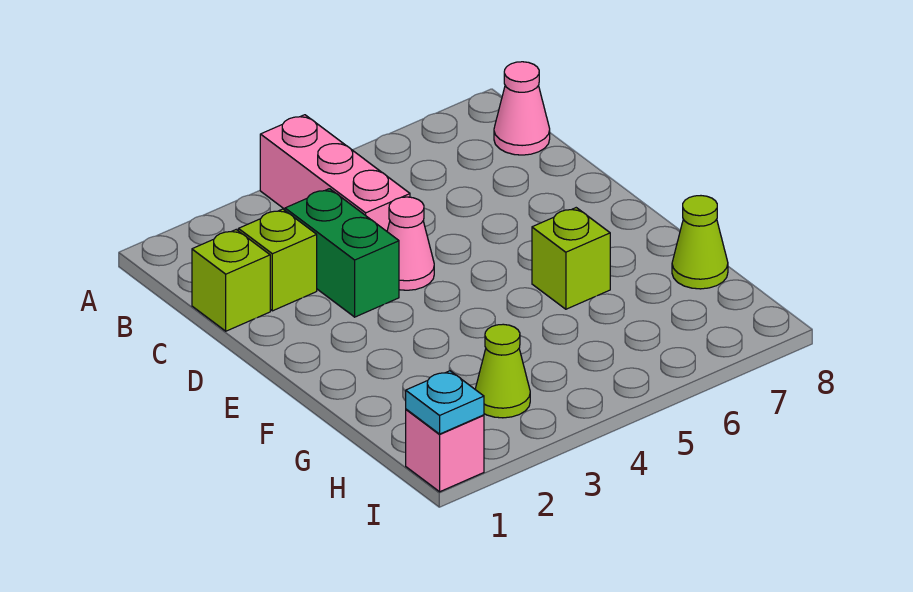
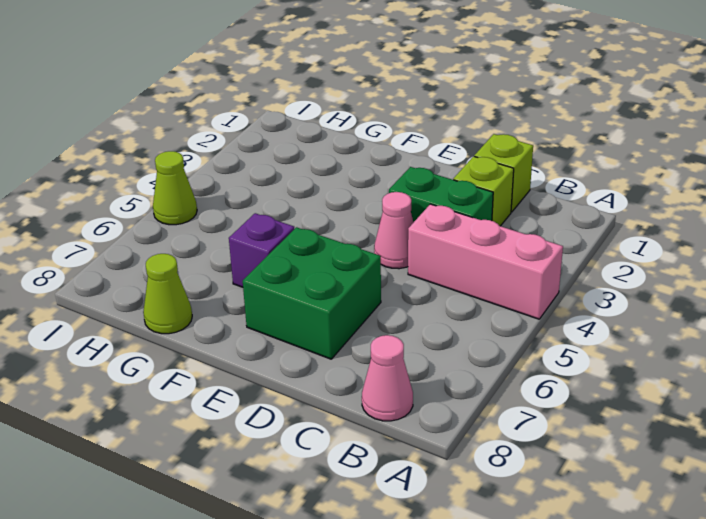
none -> green 2x2 brick [243,227,381,359]
lime 1x1 brick [532,208,610,309] -> purple 1x1 brick [229,213,294,287]
lime 1x1 cone [475,324,530,418] -> lime 1x1 cone moved to [153,151,197,225]
pink 1x1 brick [406,409,484,492] -> none
cyan 1x1 plate [406,371,484,434] -> none

